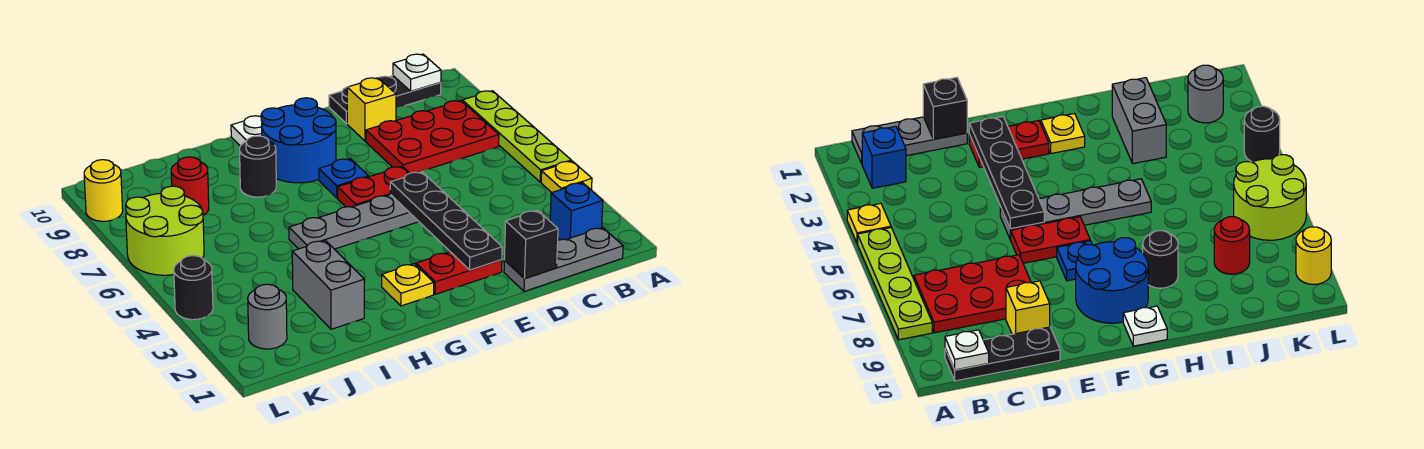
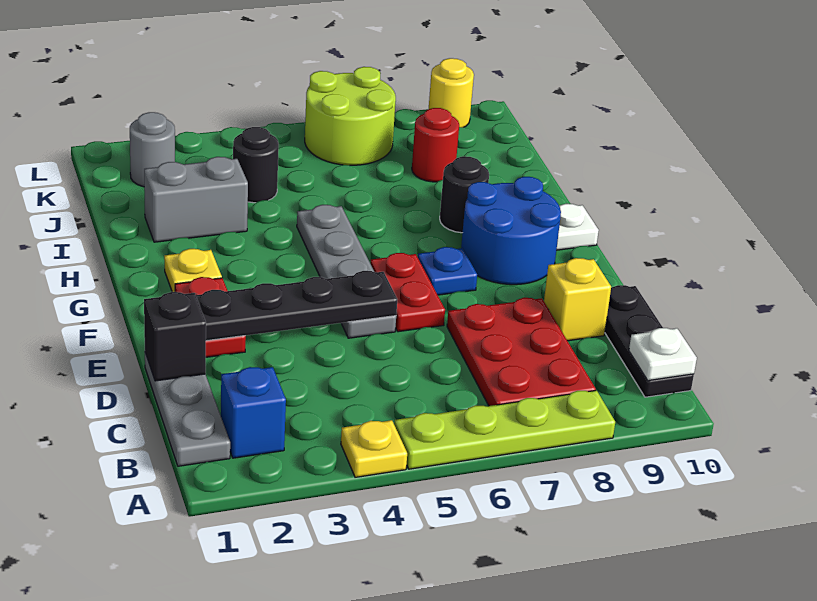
black 1x1 round brick [174,256,213,320] -> black 1x1 round brick moved to [233,127,279,203]

